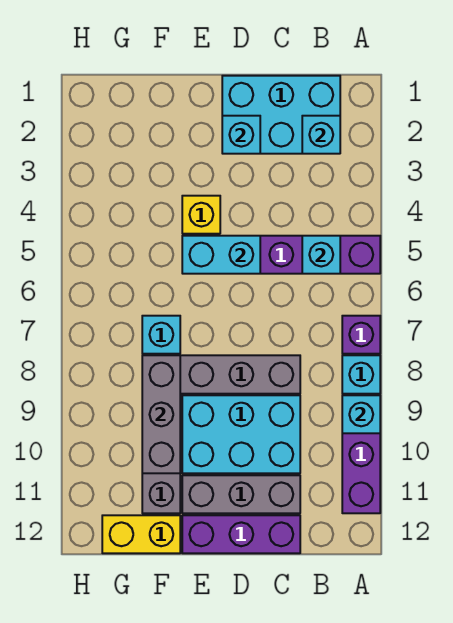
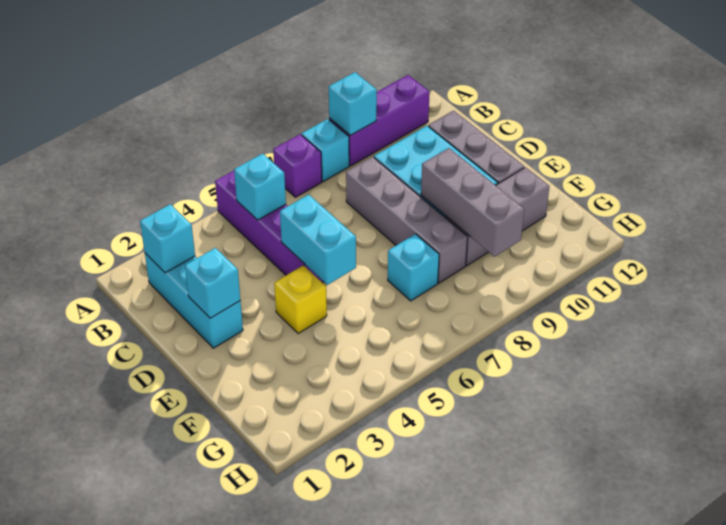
cyan 2x3 brick [222,76,340,154] -> cyan 1x3 brick [145,253,243,348]
purple 1x3 brick [182,515,300,553] -> none
grey 1x3 brick [142,355,180,473] -> grey 1x3 brick turned to [421,148,524,257]
yellow 1x2 brick [102,515,180,553] -> none

